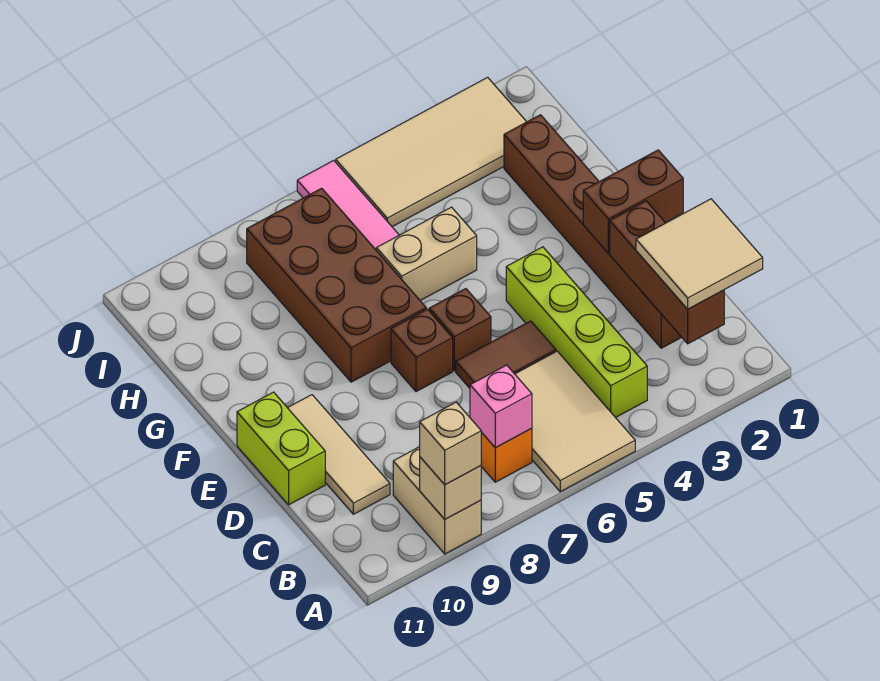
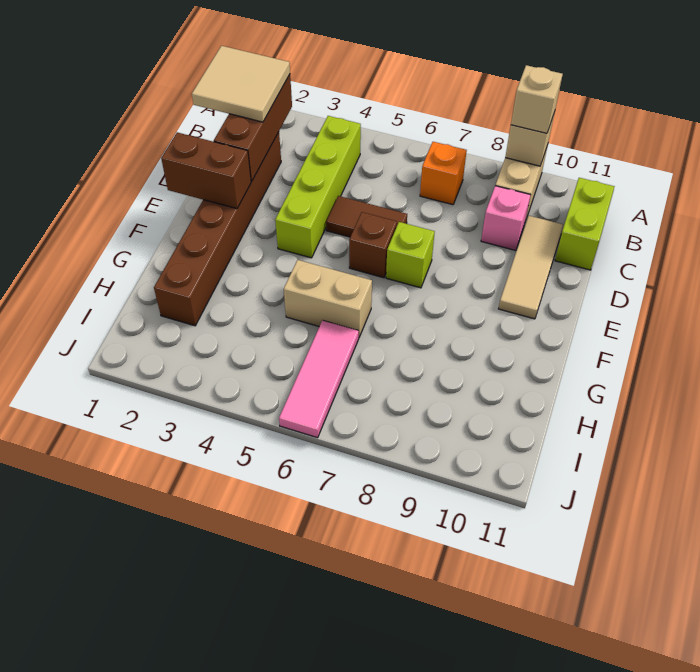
tan 2x3 tile [515,351,635,492] -> none
pink 1x1 brick [470,365,532,448] -> pink 1x1 brick moved to [481,186,531,251]
lime 1x2 brick [237,392,325,505] -> lime 1x2 brick moved to [555,178,614,270]
brown 1x1 brick [391,309,453,392] -> lime 1x1 brick [386,222,435,288]
brown 2x4 brick [247,188,426,382] -> none
tan 2x4 tile [336,77,526,227] -> none

